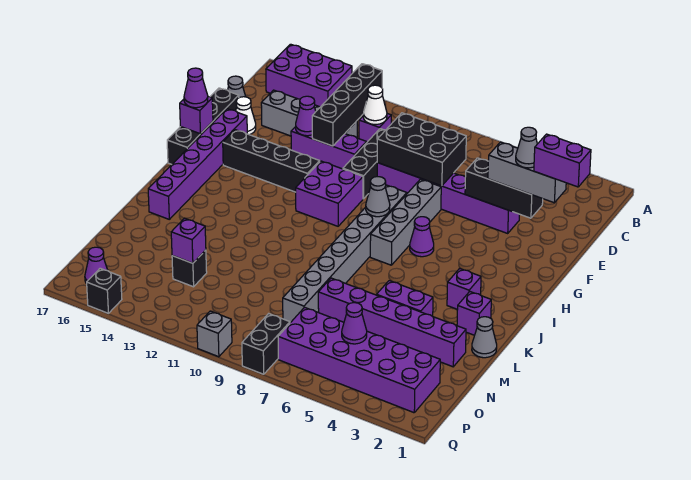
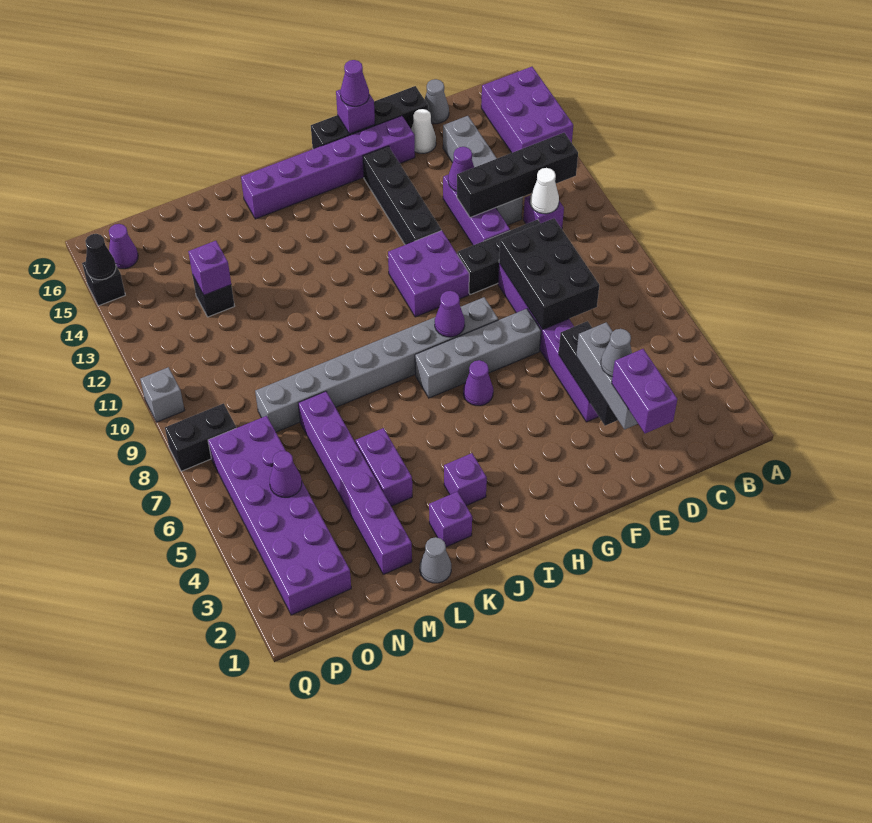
grey 1x1 cone [366,177,390,217] -> purple 1x1 cone [435,291,465,337]
none -> black 1x1 cone [85,234,116,280]

